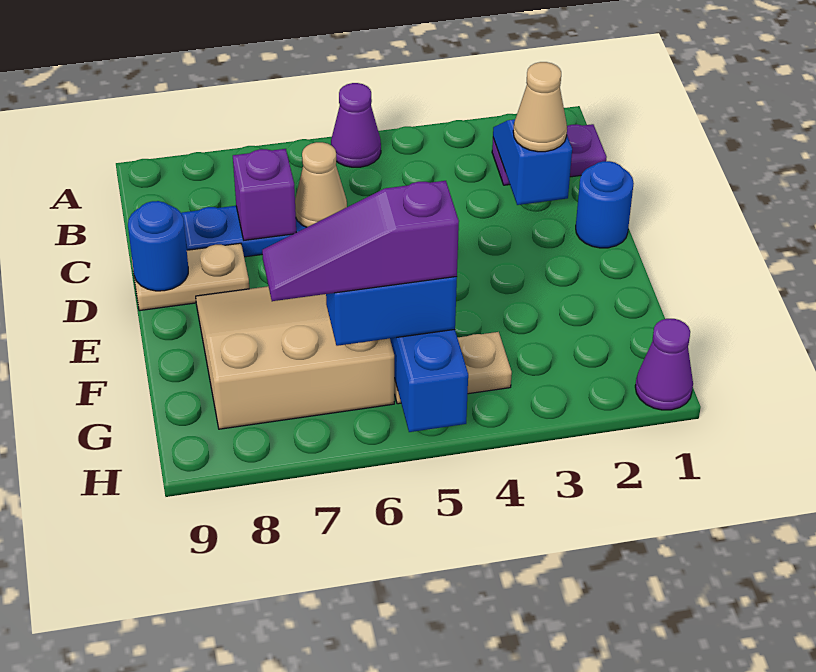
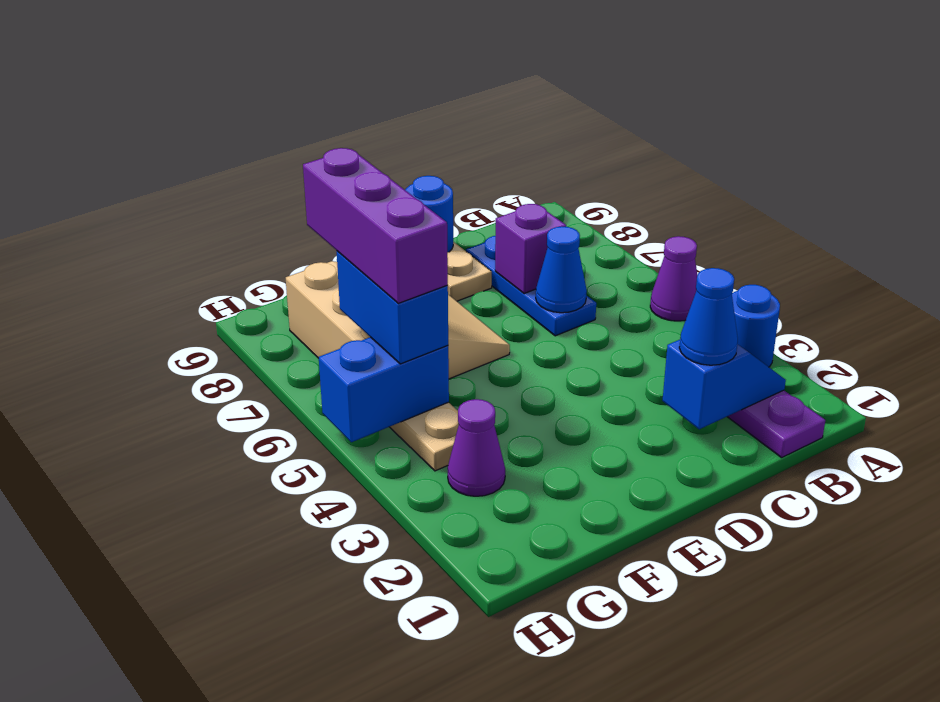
tan 1x1 cone [513,62,567,152] -> blue 1x1 cone [679,268,738,365]
tan 1x1 cone [295,142,347,227] -> blue 1x1 cone [536,226,587,313]
blue 1x1 round brick [576,161,634,248] -> blue 1x1 round brick moved to [732,285,780,367]
purple 1x3 slope [262,181,459,301] -> purple 1x3 brick [303,148,448,303]
purple 1x1 cone [635,319,693,410] -> purple 1x1 cone moved to [448,399,505,496]

